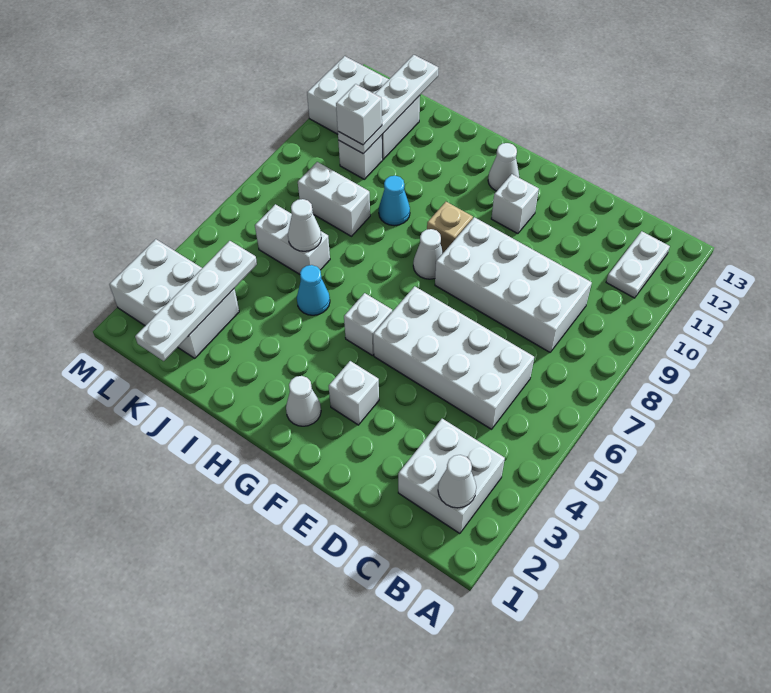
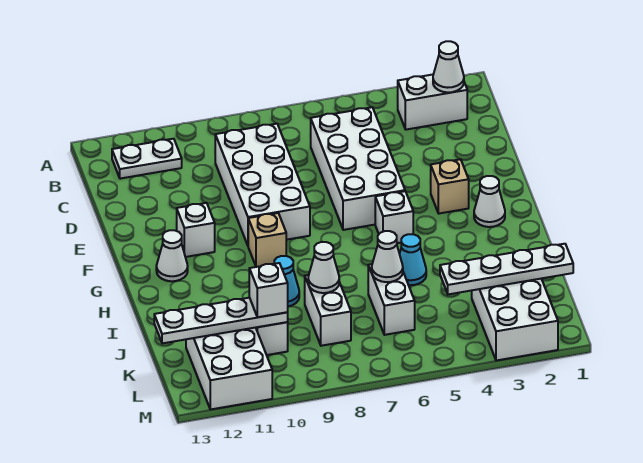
white 2x2 brick [398,419,505,534] -> white 1x2 brick [398,75,467,130]
white 1x1 brick [329,361,379,425] -> tan 1x1 brick [431,159,469,214]
white 1x1 cone [413,229,443,279] -> white 1x1 cone moved to [308,242,339,293]

